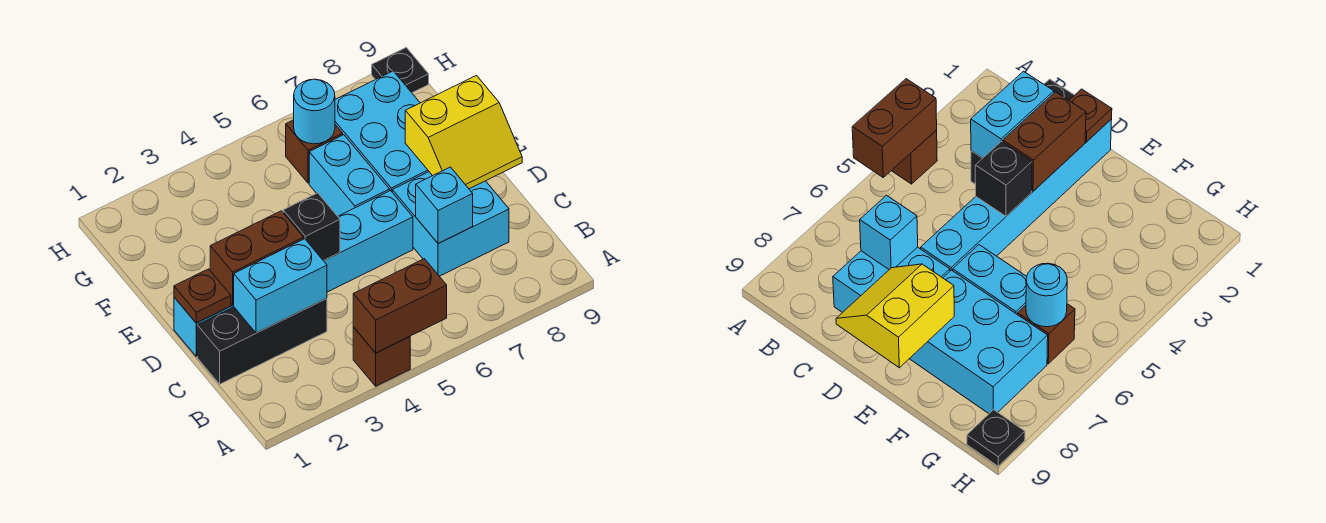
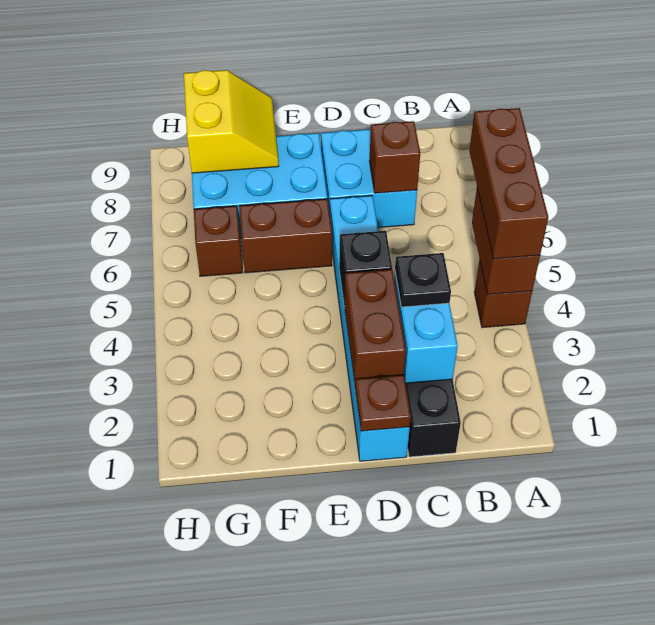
none -> brown 1x3 brick [469,108,548,259]
cyan 1x1 brick [416,167,473,244] -> brown 1x1 brick [369,121,420,193]
yellow 2x2 slope [405,76,522,189] -> yellow 2x2 slope moved to [184,70,279,173]
cyan 1x2 brick [309,135,390,216] -> brown 1x2 brick [239,199,332,273]
cyan 1x1 round brick [294,79,335,144] -> none
black 1x1 plate [372,48,429,93] -> black 1x1 plate moved to [395,253,451,307]

